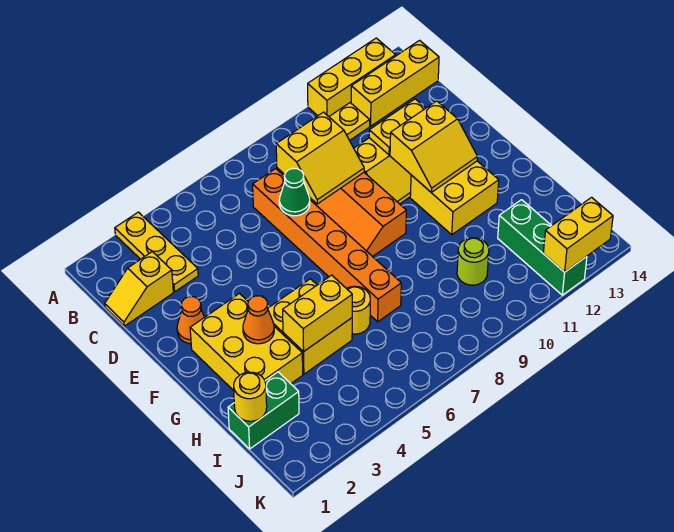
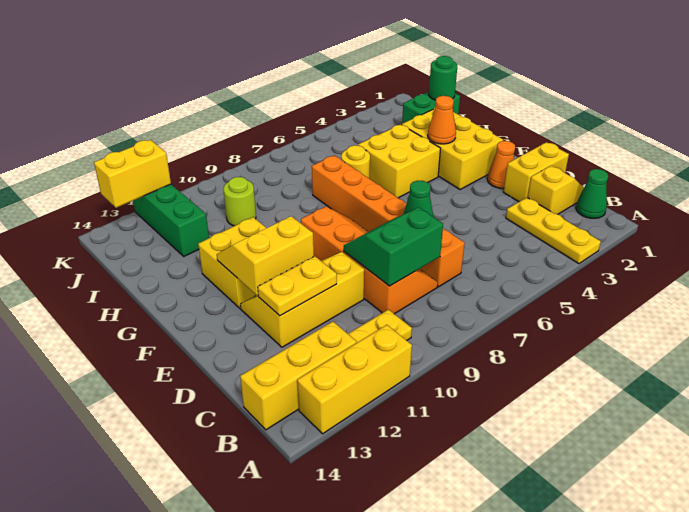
none -> green 1x1 cone [576,169,608,218]
yellow 2x2 slope [276,112,364,204] -> green 2x2 slope [344,208,443,286]
yellow 1x2 brick [283,275,352,352] -> yellow 1x2 brick moved to [504,142,569,202]
yellow 1x1 round brick [234,372,267,421] -> green 1x1 round brick [429,56,457,100]

